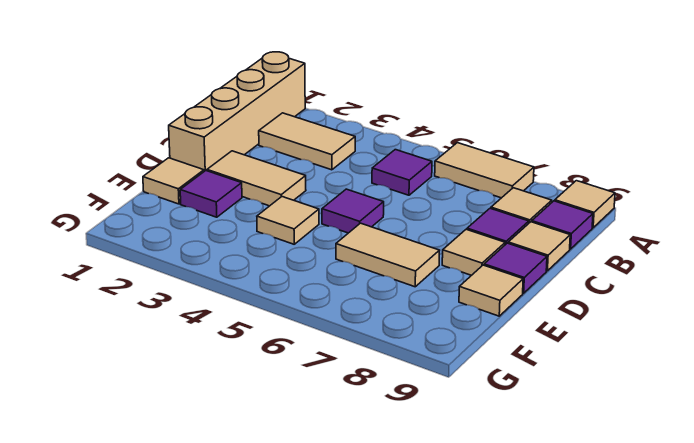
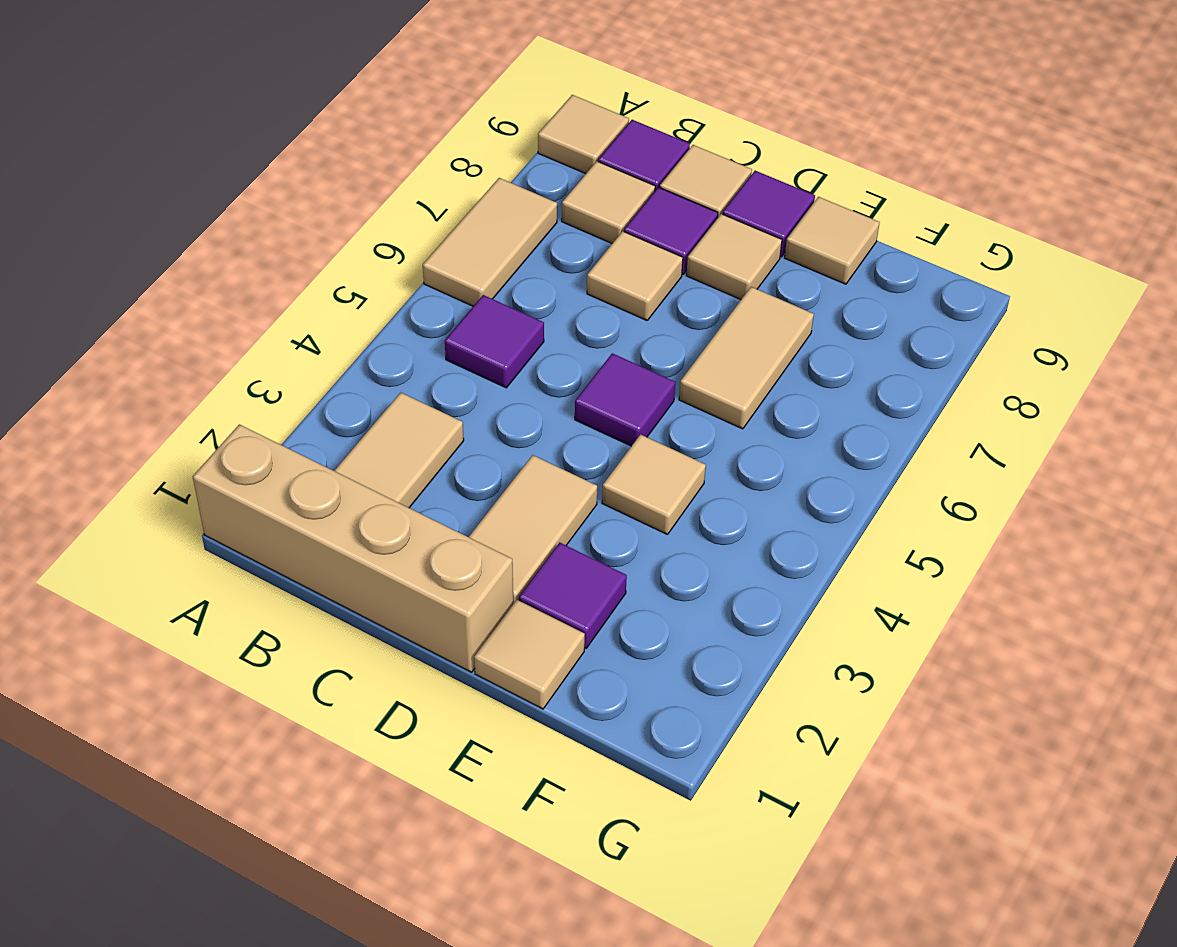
none -> tan 1x1 tile [587,231,683,320]

